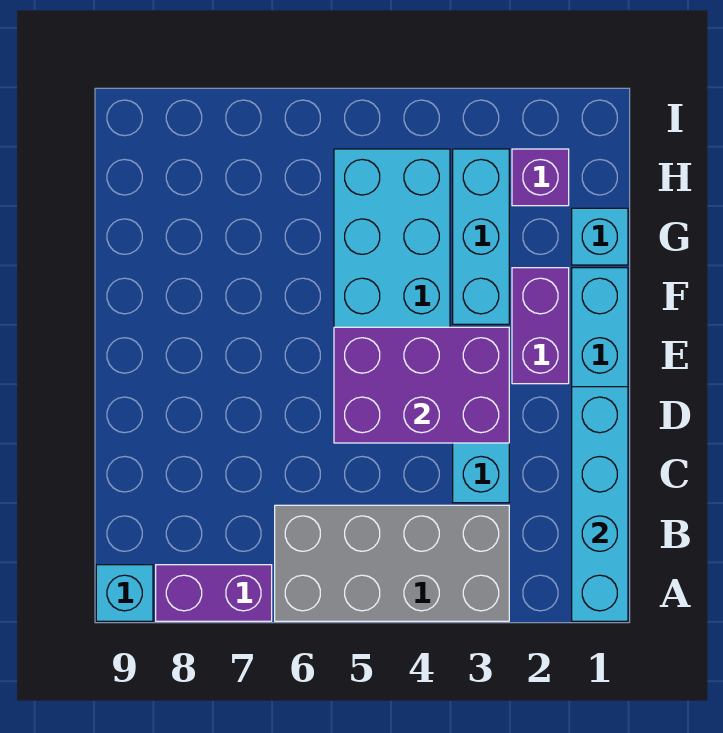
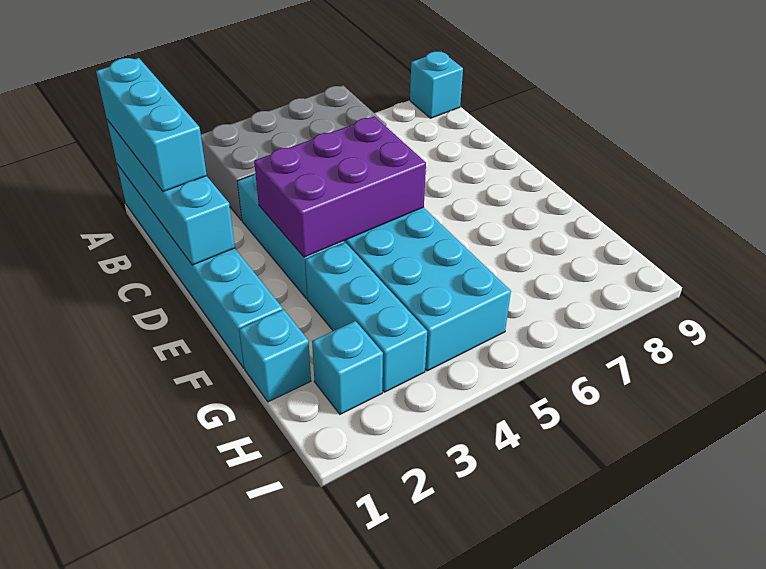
none -> cyan 1x3 brick [96,58,207,192]
purple 1x2 brick [156,565,272,621] -> none
purple 1x2 brick [512,268,569,384] -> none
purple 1x1 brick [512,149,569,206] -> cyan 1x1 brick [312,321,383,414]

